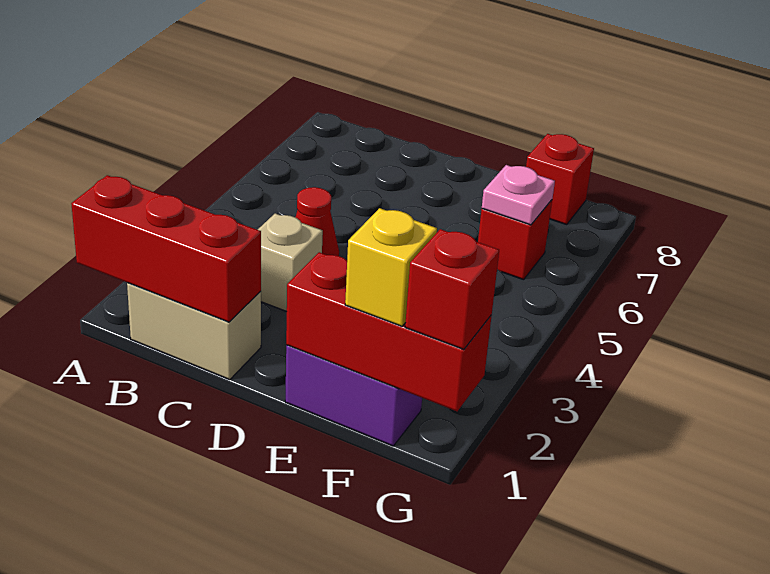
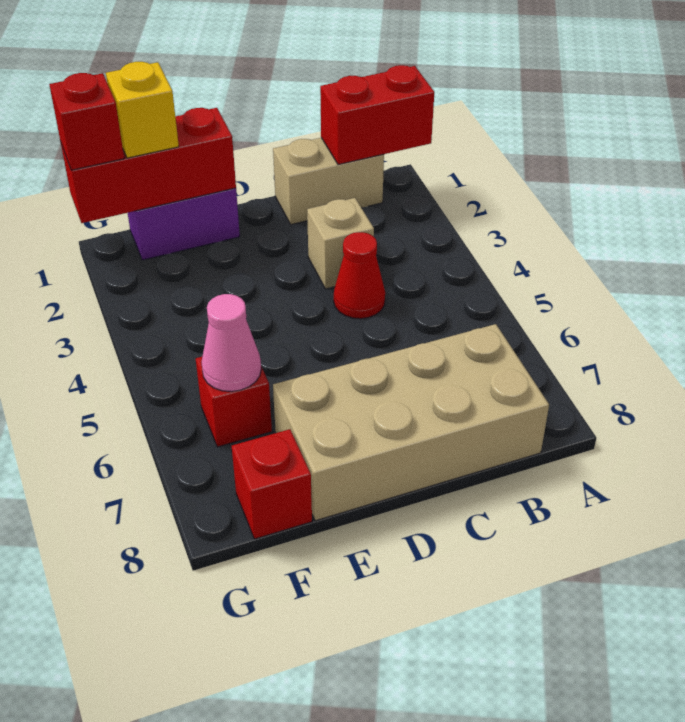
red 1x3 brick [71,175,261,322] -> red 1x2 brick [320,65,434,165]
none -> tan 2x4 brick [273,324,549,521]
pink 1x1 plate [482,165,555,225] -> pink 1x1 cone [201,294,261,392]

